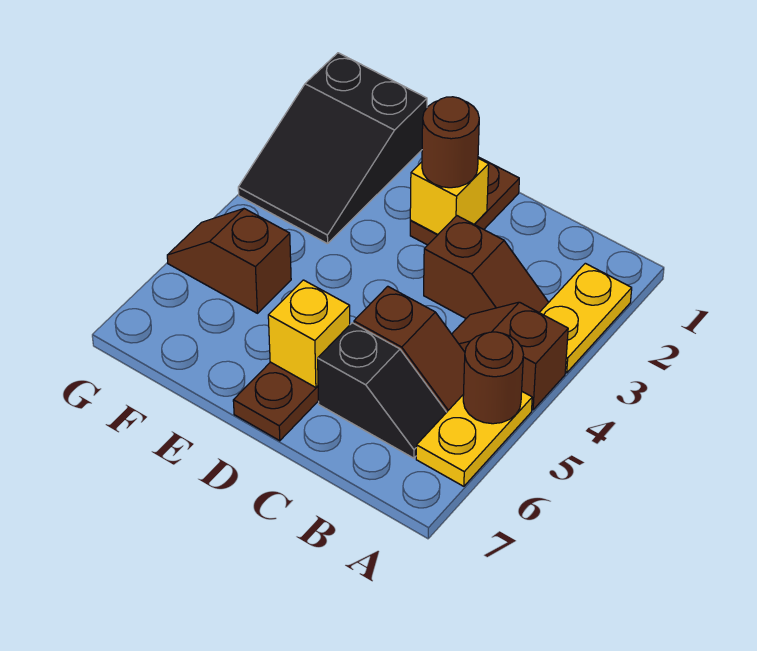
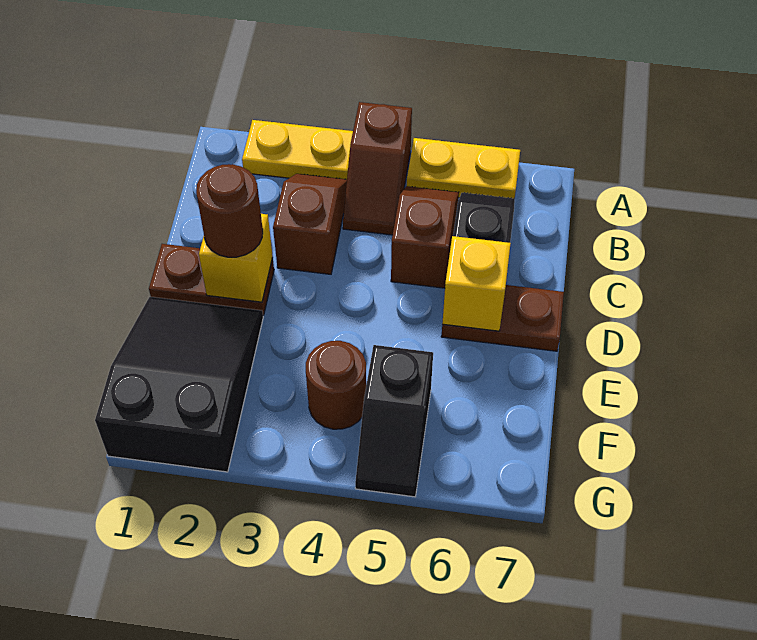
brown 1x1 round brick [463,332,523,424] -> brown 1x1 round brick moved to [306,341,366,429]
black 2x3 slope [238,53,427,244] -> black 2x3 slope turned to [95,297,263,472]
brown 1x2 slope [167,209,291,313] -> black 1x2 slope [355,345,433,497]

